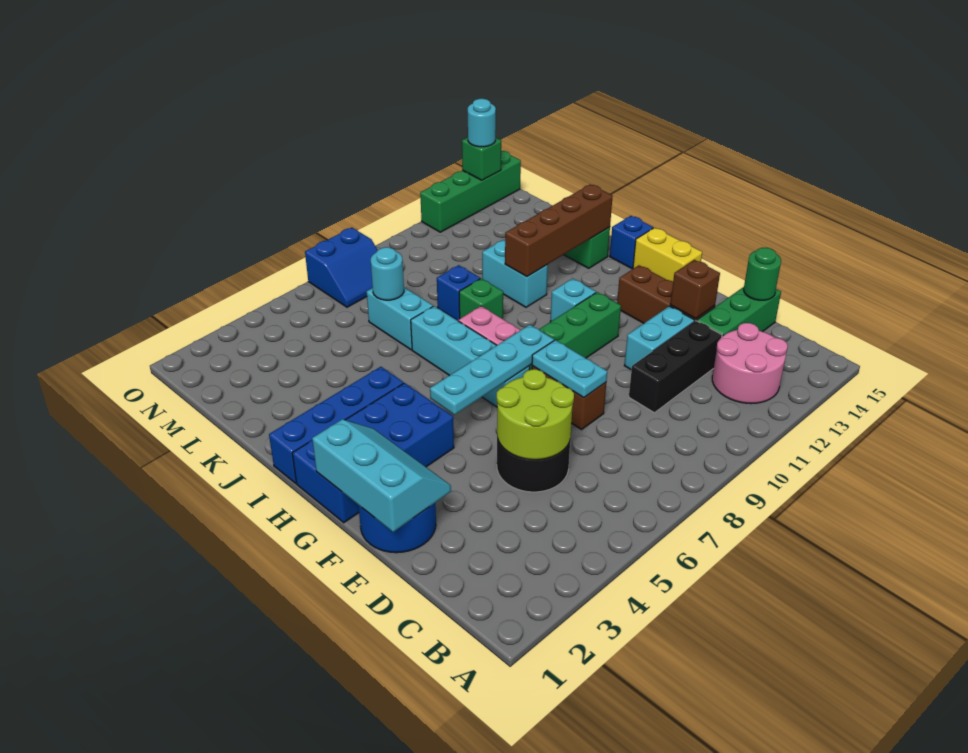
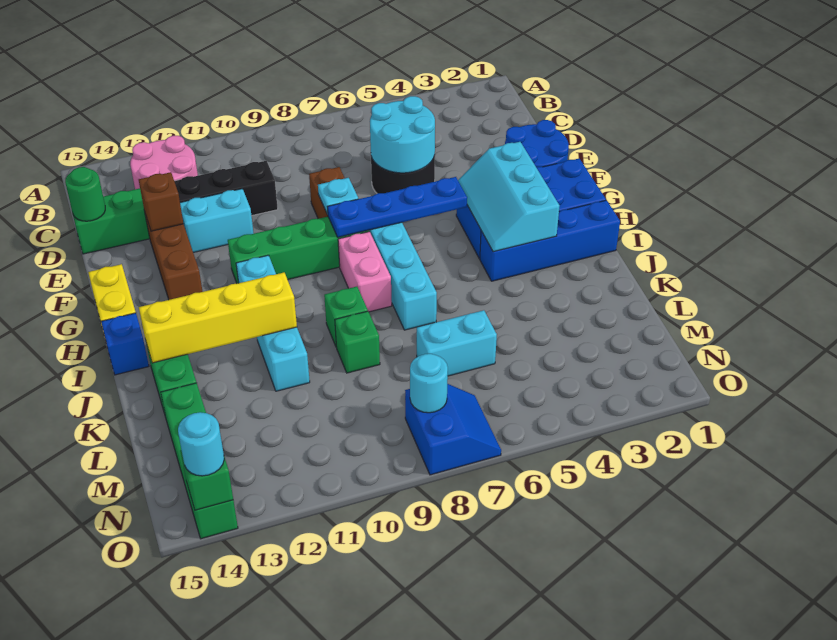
lime 2x2 round brick [497,369,574,460] -> cyan 2x2 round brick [370,96,435,173]
cyan 2x3 slope [312,419,451,532] -> cyan 2x3 slope moved to [458,142,560,252]
cyan 1x2 plate [532,340,607,398] -> cyan 1x1 plate [318,178,358,215]
cyan 1x4 plate [430,325,554,415] -> blue 1x4 plate [328,177,467,237]
brown 1x4 brick [505,185,613,277] -> yellow 1x4 brick [139,273,297,363]
cyan 1x2 brick [367,287,433,350] -> cyan 1x2 brick turned to [417,310,497,376]
blue 1x1 brick [437,265,480,321] -> green 1x1 brick [335,311,380,373]
cyan 1x1 round brick [371,247,404,300] -> cyan 1x1 round brick moved to [410,354,448,413]
blue 2x2 slope [305,228,378,307] -> blue 2x2 slope turned to [405,384,501,475]
green 1x4 brick [420,151,521,232] -> green 1x4 brick turned to [161,383,238,539]

